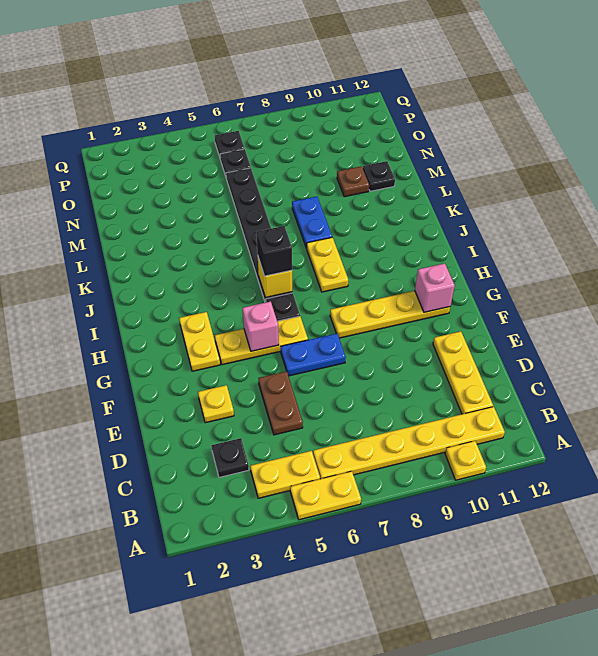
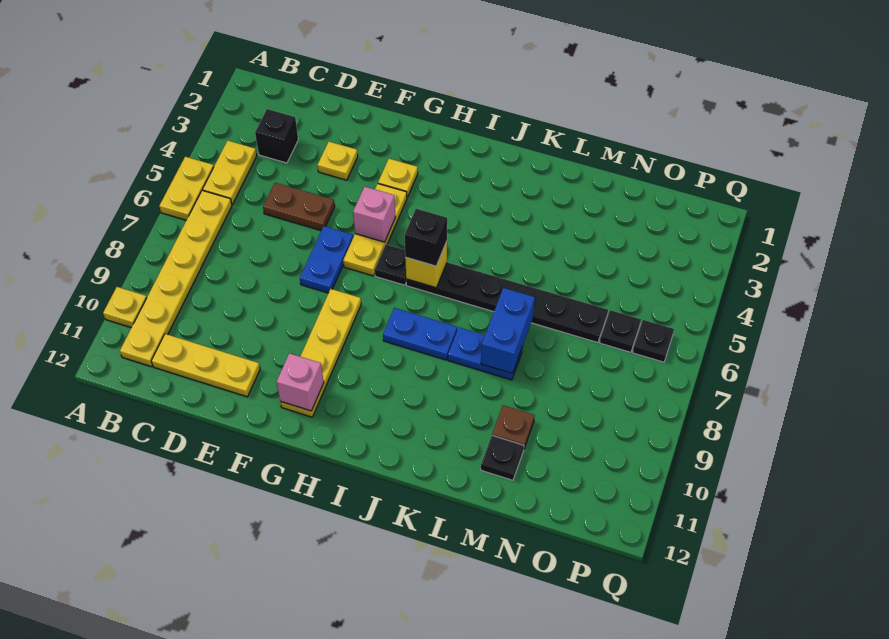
black 1x1 plate [211,438,249,477] -> black 1x1 brick [255,109,298,163]
yellow 1x2 plate [179,312,220,371] -> yellow 1x1 plate [378,159,418,197]
yellow 1x2 plate [307,237,348,292] -> blue 1x2 plate [383,308,457,360]
none -> blue 1x2 brick [481,288,535,373]

